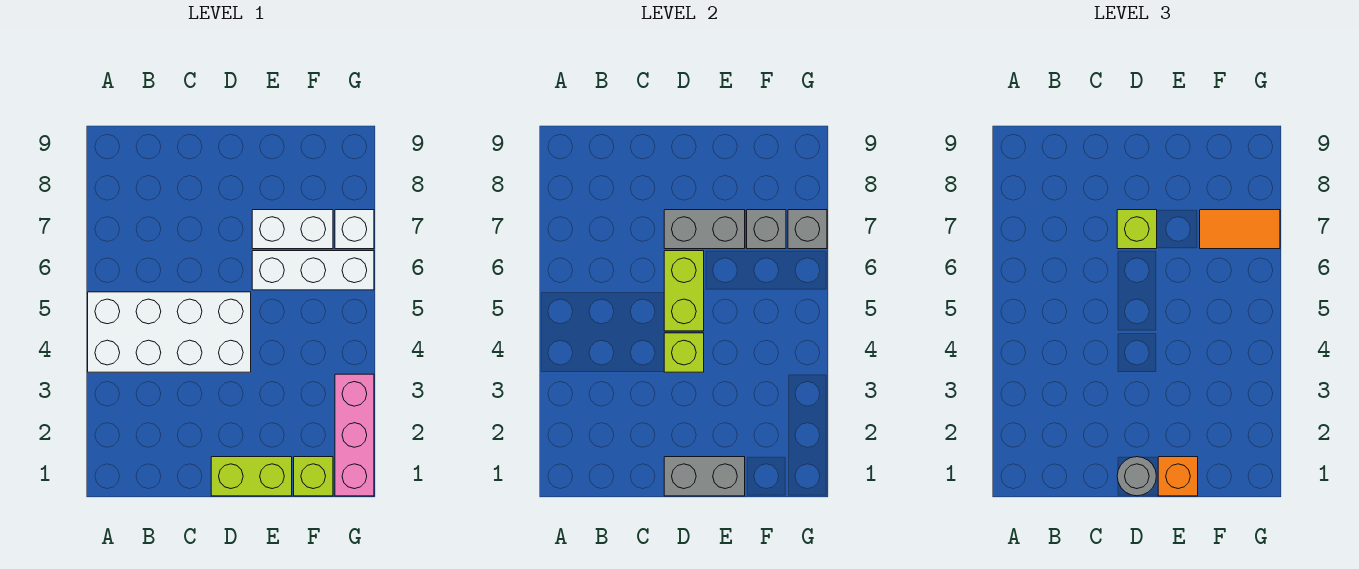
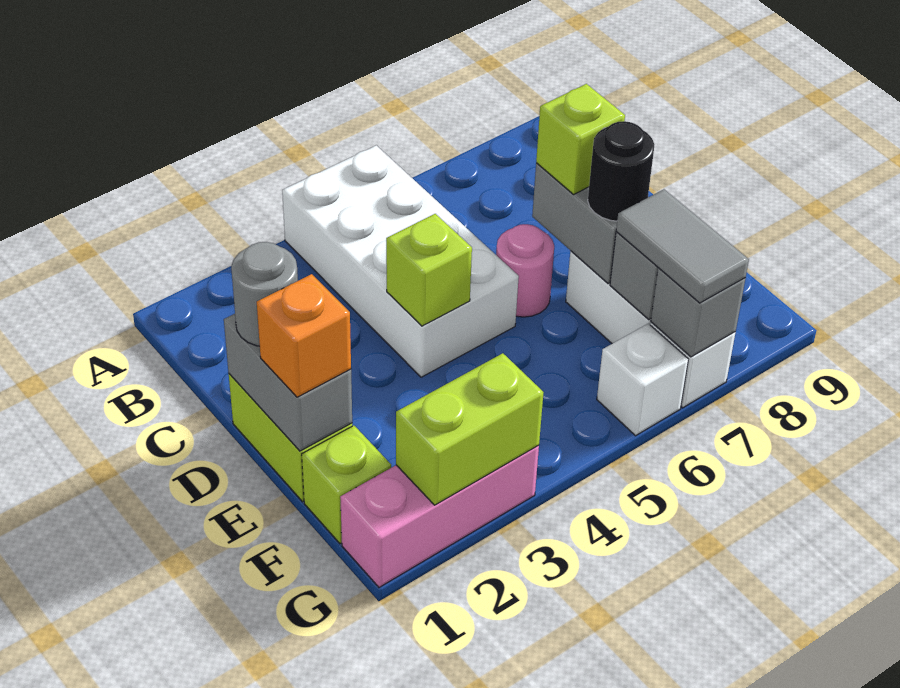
lime 1x2 brick [664,251,704,331] -> lime 1x2 brick moved to [396,353,544,505]
none -> pink 1x1 round brick [496,224,554,317]
white 1x3 brick [252,251,374,290] -> white 1x1 brick [597,324,688,436]
none -> black 1x1 round brick [588,121,654,221]
orange 1x2 tile [1200,210,1280,249] -> grey 1x2 tile [616,189,749,303]

